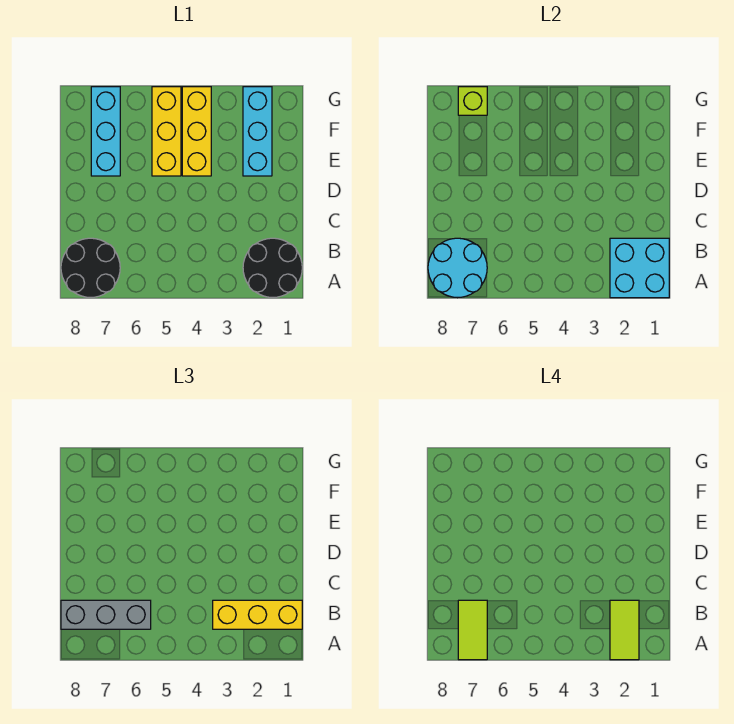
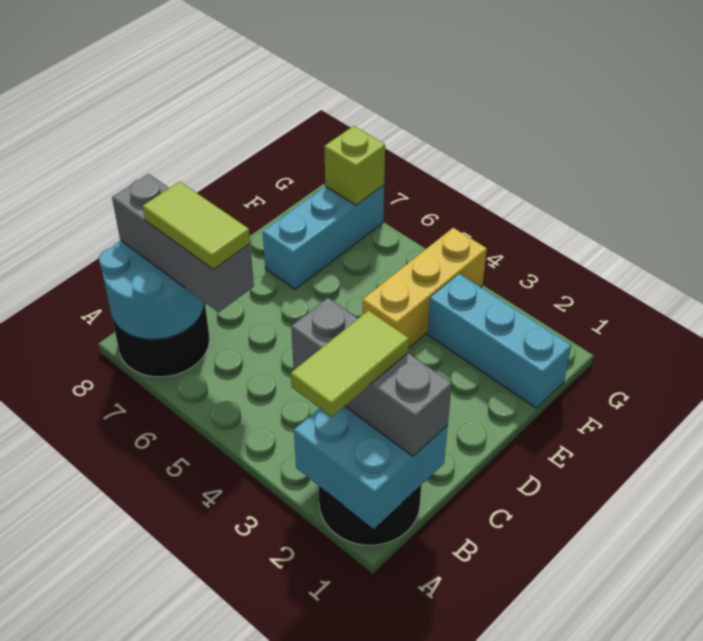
lime 1x2 tile [458,600,487,660] -> lime 1x2 tile turned to [143,181,250,269]
yellow 1x3 brick [213,600,302,629] -> grey 1x3 brick [291,298,452,456]
cyan 1x3 brick [243,87,272,176] -> cyan 1x3 brick turned to [428,274,571,408]
yellow 1x3 brick [152,87,181,176] -> none

